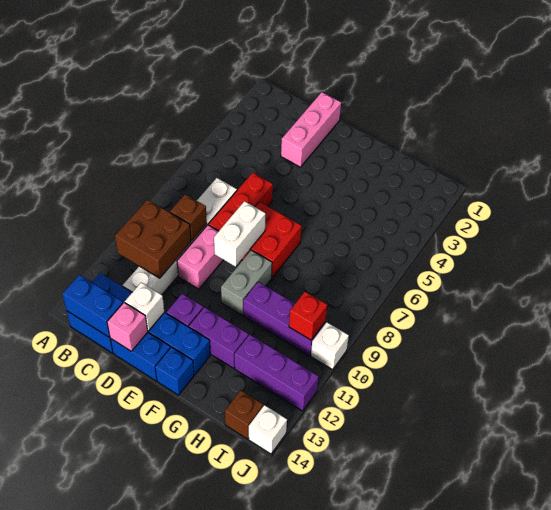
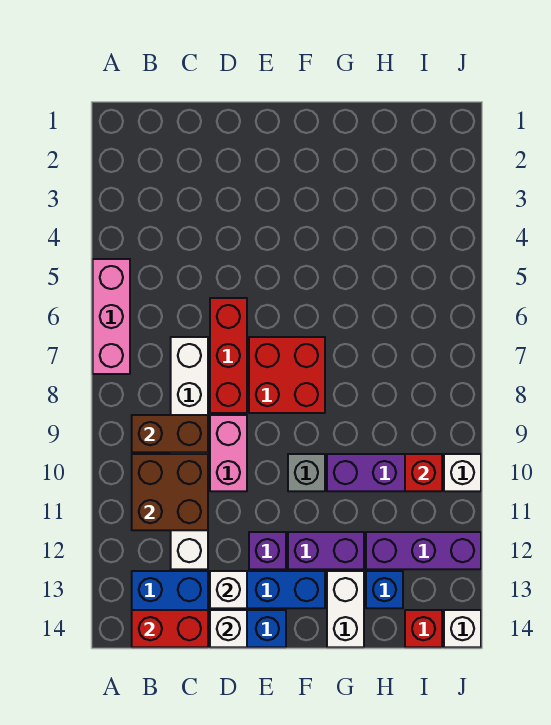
blue 1x2 brick [62,275,123,337] -> red 1x2 brick [132,610,208,647]
brown 1x1 brick [170,194,207,241] -> brown 1x2 brick [132,415,208,452]
pink 1x3 brick [281,92,341,167] -> pink 1x3 brick moved to [93,259,130,374]
pink 1x1 brick [107,303,148,351] -> white 1x1 brick [210,610,247,647]
white 1x2 brick [214,201,266,267] -> white 1x2 brick moved to [327,571,364,647]
grey 1x2 brick [221,250,272,315] -> grey 1x1 brick [288,454,325,491]
blue 1x1 brick [155,347,194,395] -> blue 1x1 brick moved to [366,571,403,608]
brown 1x1 brick [225,390,263,439] -> red 1x1 brick [405,610,442,647]

